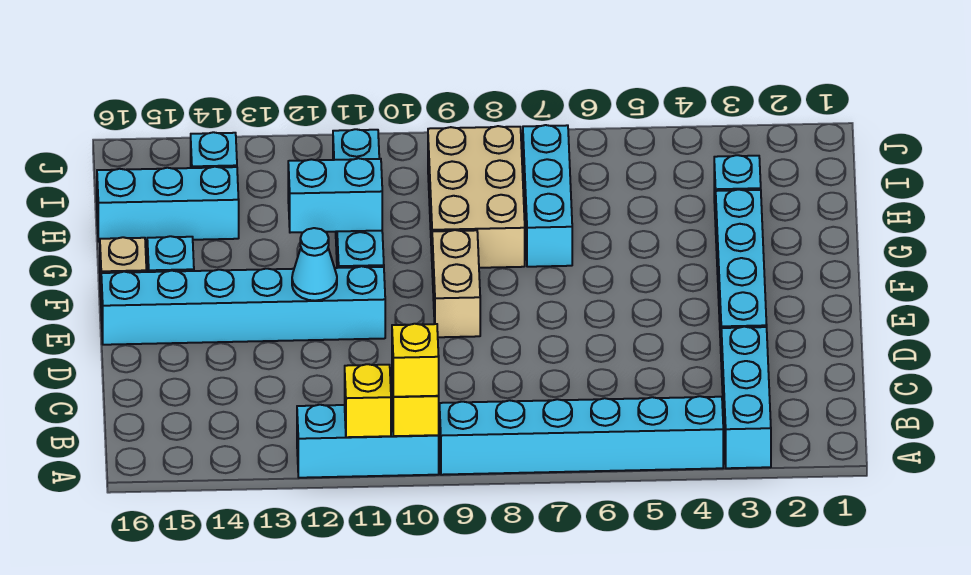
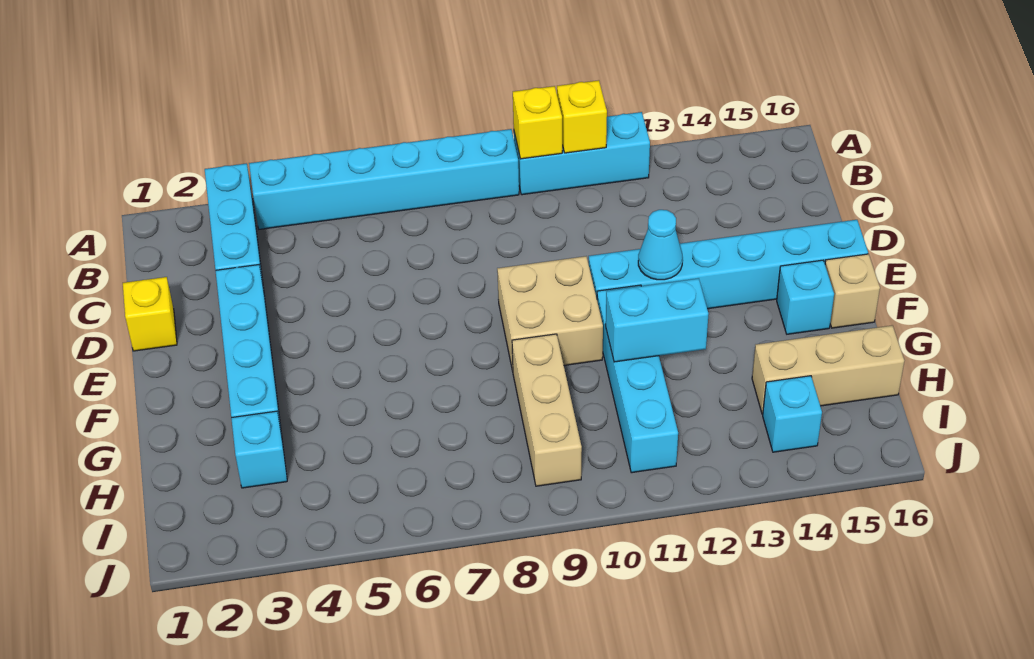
yellow 1x1 brick [392,324,439,397] -> yellow 1x1 brick moved to [123,277,177,351]
tan 1x2 brick [432,230,480,337] -> tan 2x2 brick [497,256,603,371]
cyan 1x3 brick [523,125,572,267] -> none
tan 2x3 brick [428,126,525,268] -> tan 1x3 brick [512,334,582,486]
cyan 1x3 brick [97,167,239,242] -> tan 1x3 brick [752,325,904,414]

